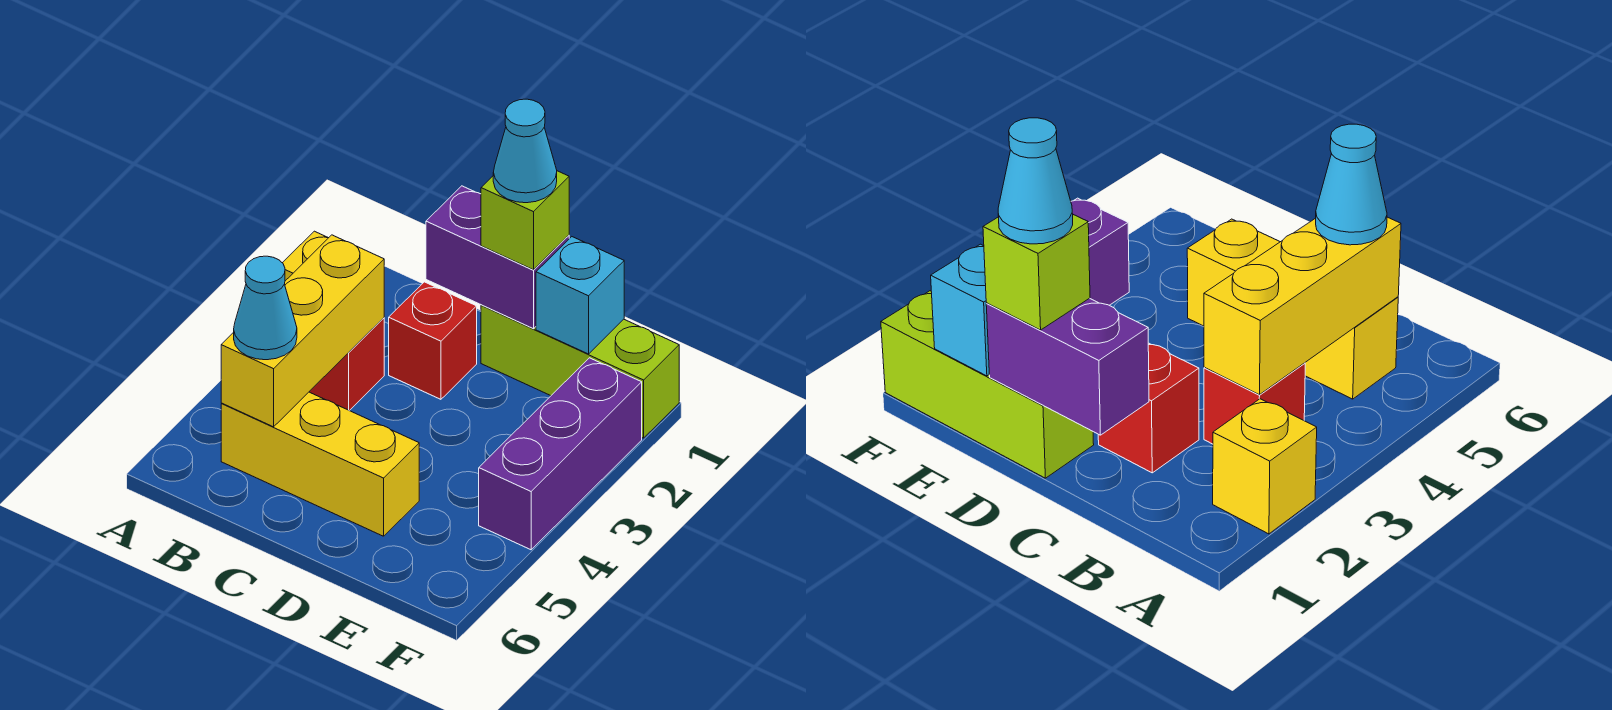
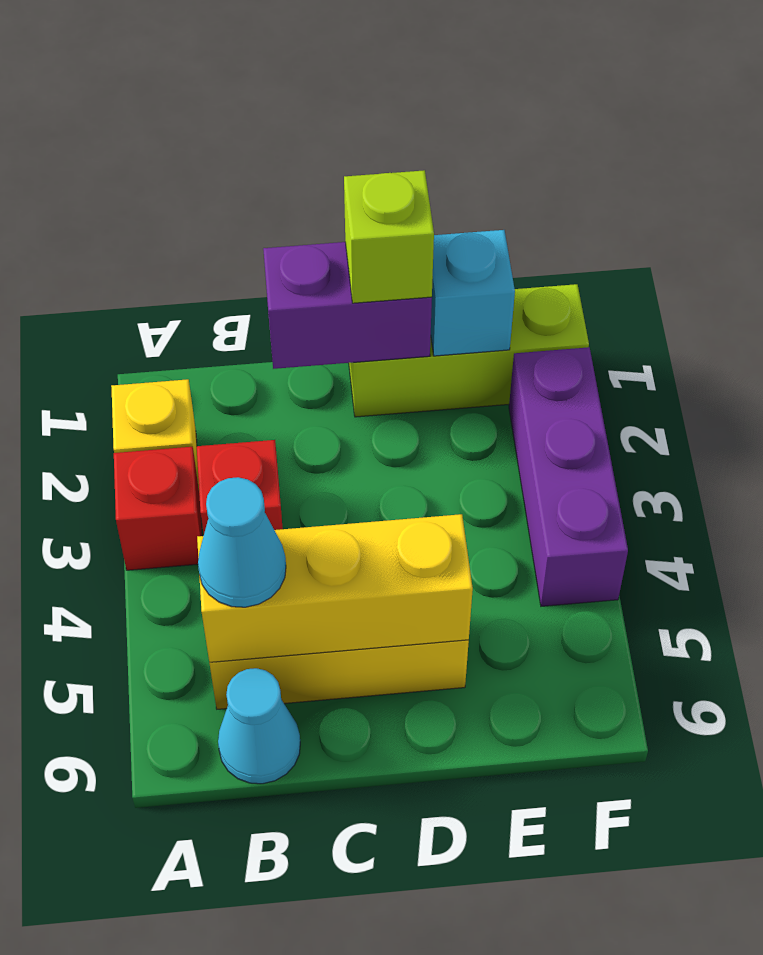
yellow 1x3 brick [221,235,384,427] -> yellow 1x3 brick turned to [197,514,473,662]
red 1x1 brick [389,282,477,399] -> red 1x1 brick moved to [114,447,202,570]
cyan 1x1 cone [493,99,557,203] -> cyan 1x1 cone moved to [218,668,300,784]

